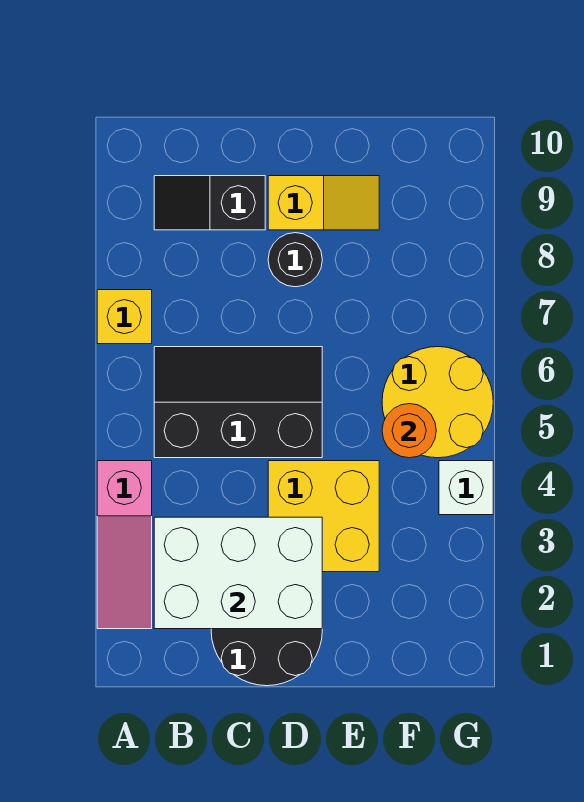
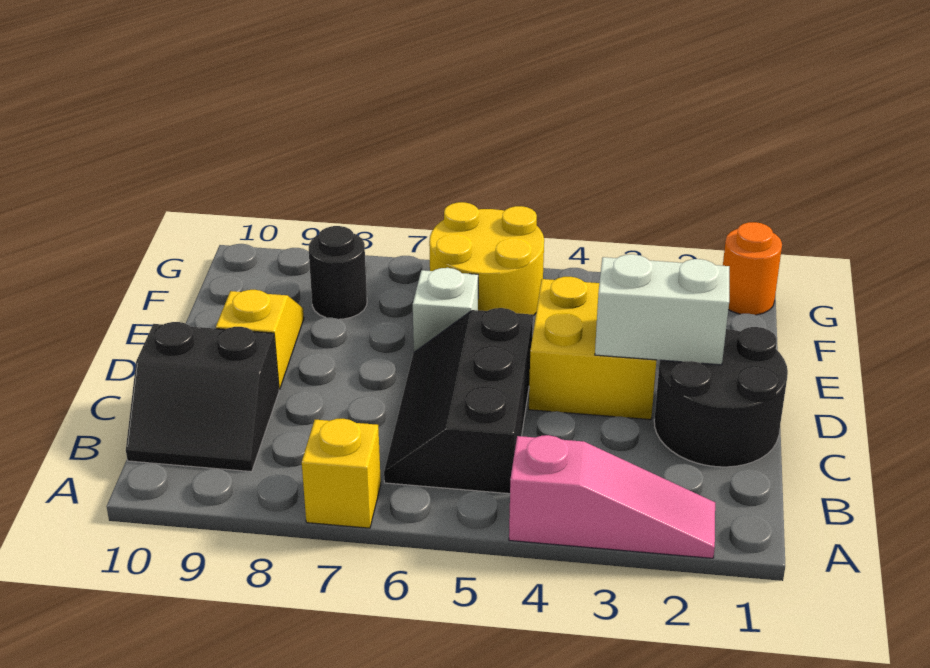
white 2x3 brick [154,517,322,629] -> white 1x2 brick [595,254,729,365]
black 1x2 slope [154,176,265,230] -> black 2x2 slope [126,322,279,472]
black 1x1 round brick [268,233,322,287] -> black 1x1 round brick moved to [308,226,367,319]
orange 1x1 round brick [382,404,436,458] -> orange 1x1 round brick moved to [723,222,782,315]
white 1x1 brick [439,461,493,515] -> white 1x1 brick moved to [413,268,478,352]

